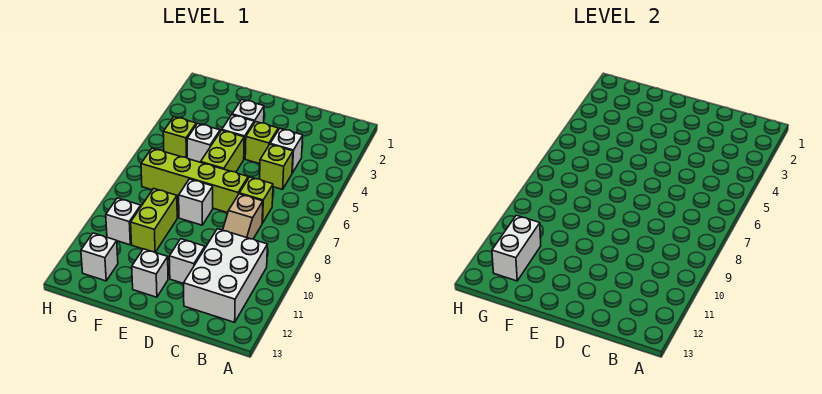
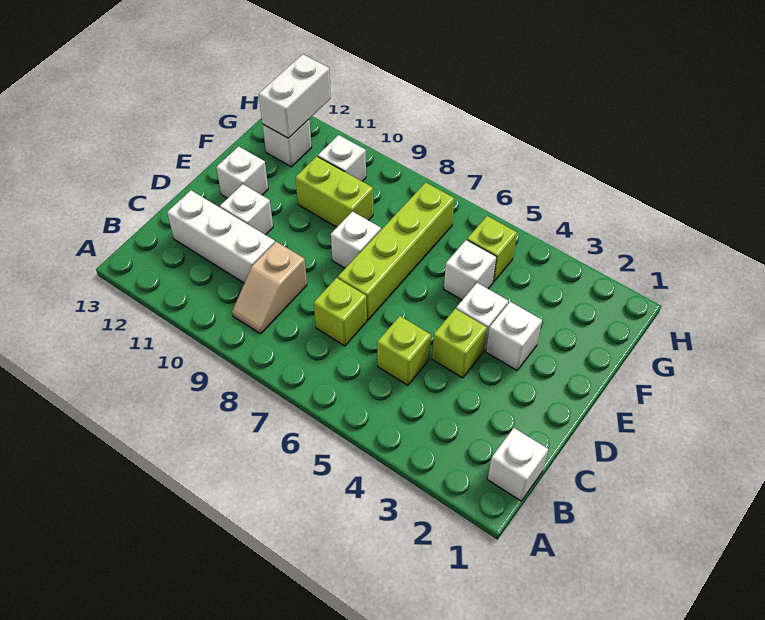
white 2x3 brick [184,229,268,322] -> white 1x3 brick [167,190,275,283]
white 1x1 brick [270,129,303,173] -> white 1x1 brick moved to [488,428,548,501]
tan 1x2 slope [223,194,263,239] -> tan 1x2 slope turned to [232,242,307,334]
lime 1x2 brick [201,130,244,172] -> none
white 1x2 brick [492,215,541,281] -> white 1x2 brick turned to [259,54,331,138]

